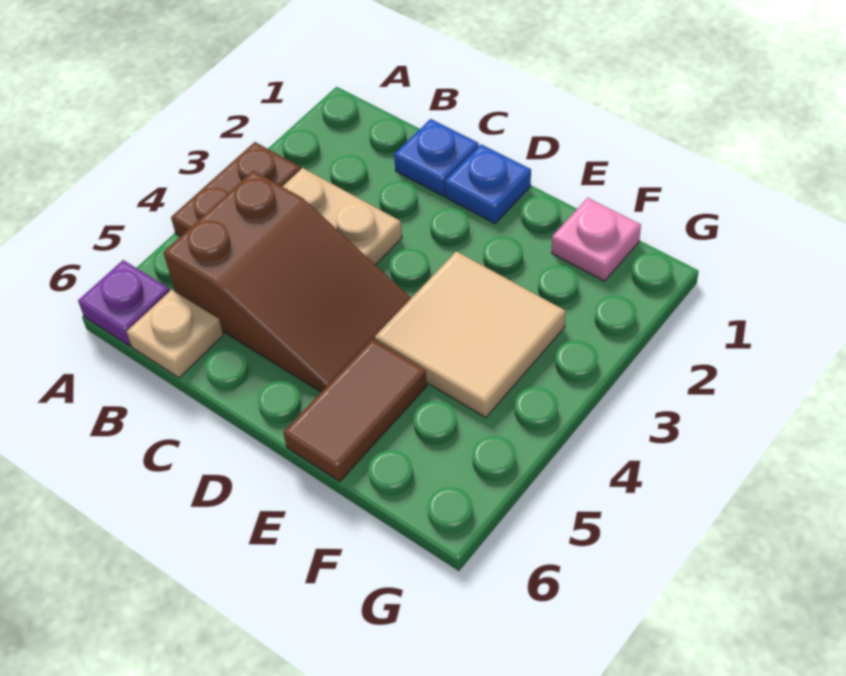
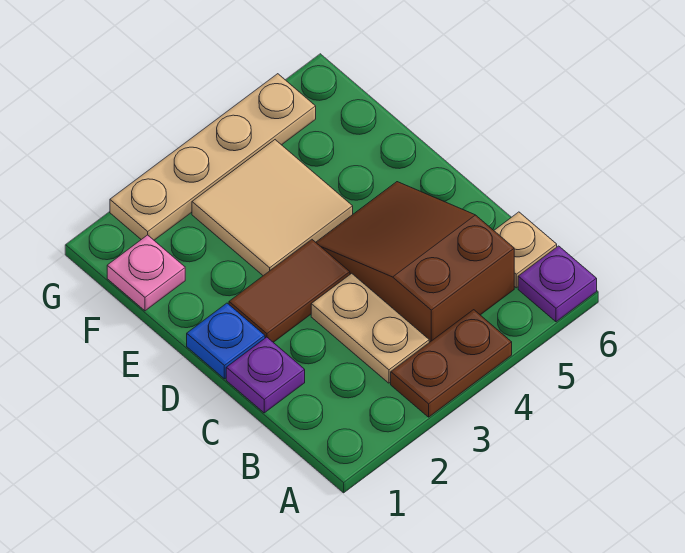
blue 1x1 plate [394,119,479,196] -> purple 1x1 plate [226,337,305,413]
brown 1x2 tile [283,339,427,482] -> brown 1x2 tile moved to [229,240,350,342]
none -> tan 1x4 plate [110,74,316,240]

